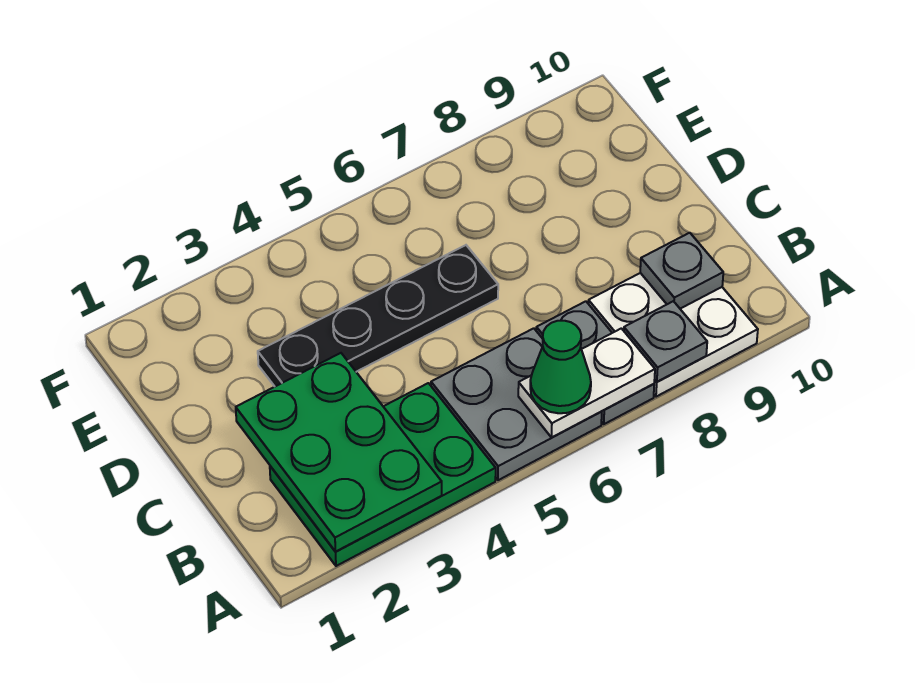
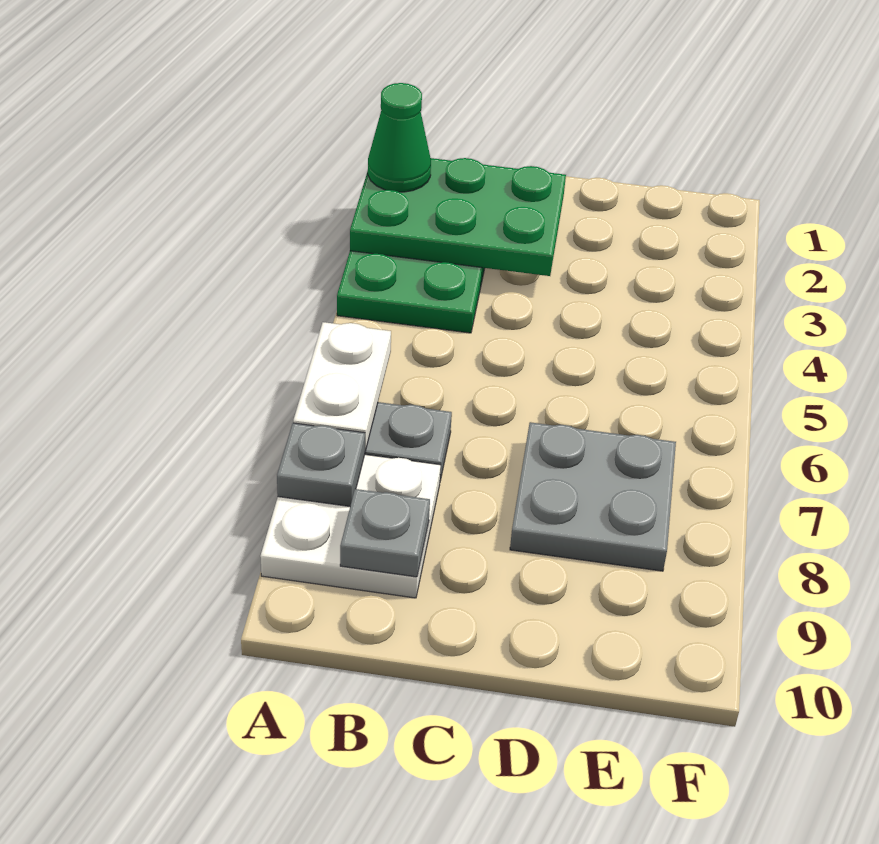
grey 2x2 plate [431,328,602,480] -> grey 2x2 plate moved to [510,422,676,571]
green 1x1 cone [530,321,591,413] -> green 1x1 cone moved to [368,83,431,192]
black 1x4 plate [258,245,498,386] -> none

